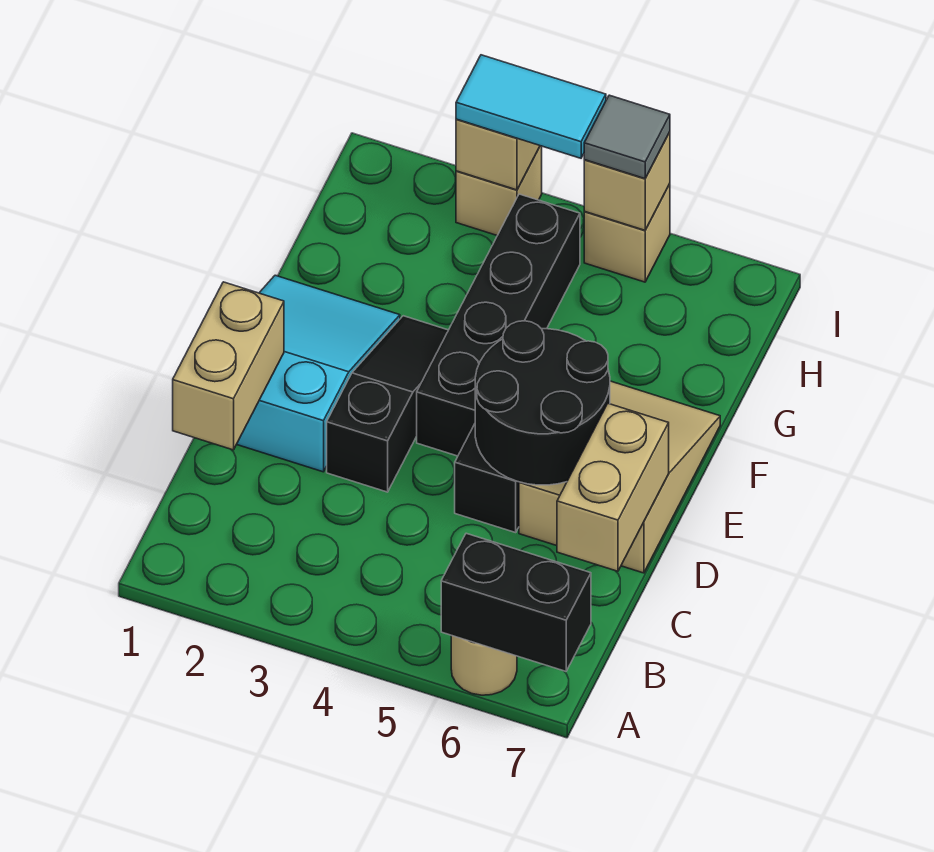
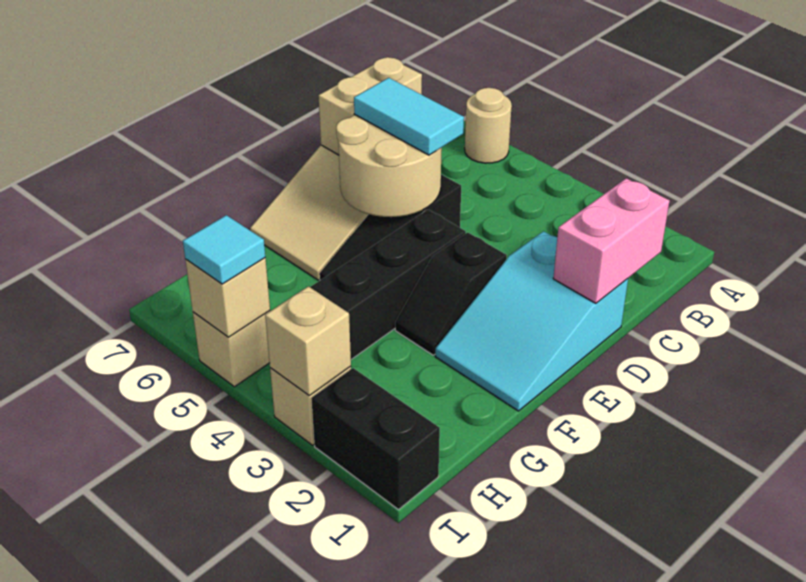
black 1x2 brick [441,533,591,671] -> black 1x2 brick moved to [311,368,440,509]
tan 1x2 brick [173,282,284,450] -> pink 1x2 brick [553,178,669,303]
black 1x3 slope [327,316,448,492] -> black 1x2 slope [395,232,507,355]
black 2x2 round brick [475,321,610,485] -> tan 2x2 round brick [336,115,442,217]
cyan 1x2 tile [456,55,606,158] -> cyan 1x2 tile moved to [354,78,464,155]
grey 1x1 tile [584,95,670,179] -> cyan 1x1 tile [183,215,265,284]

